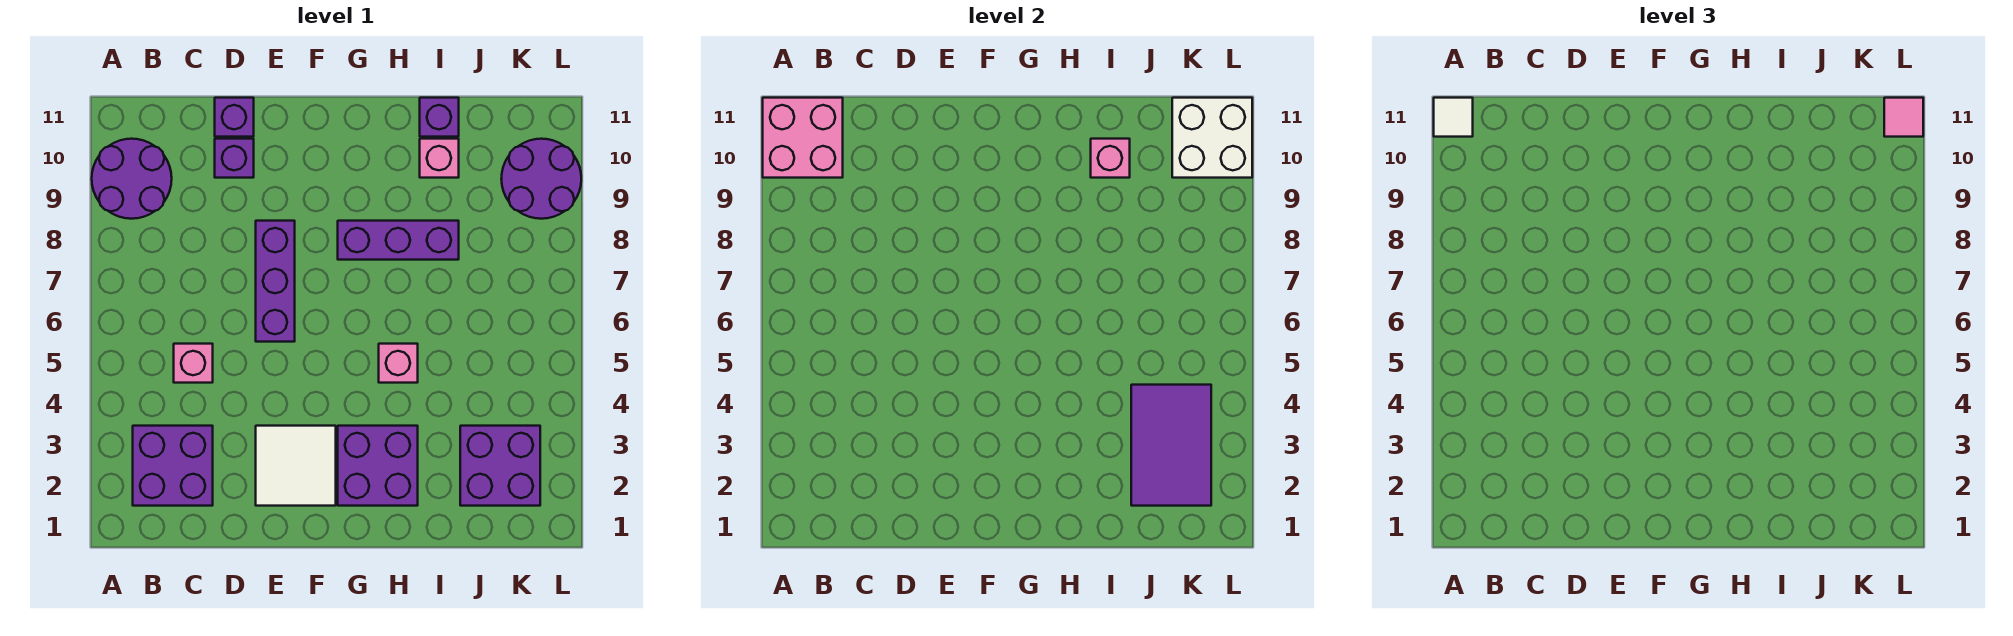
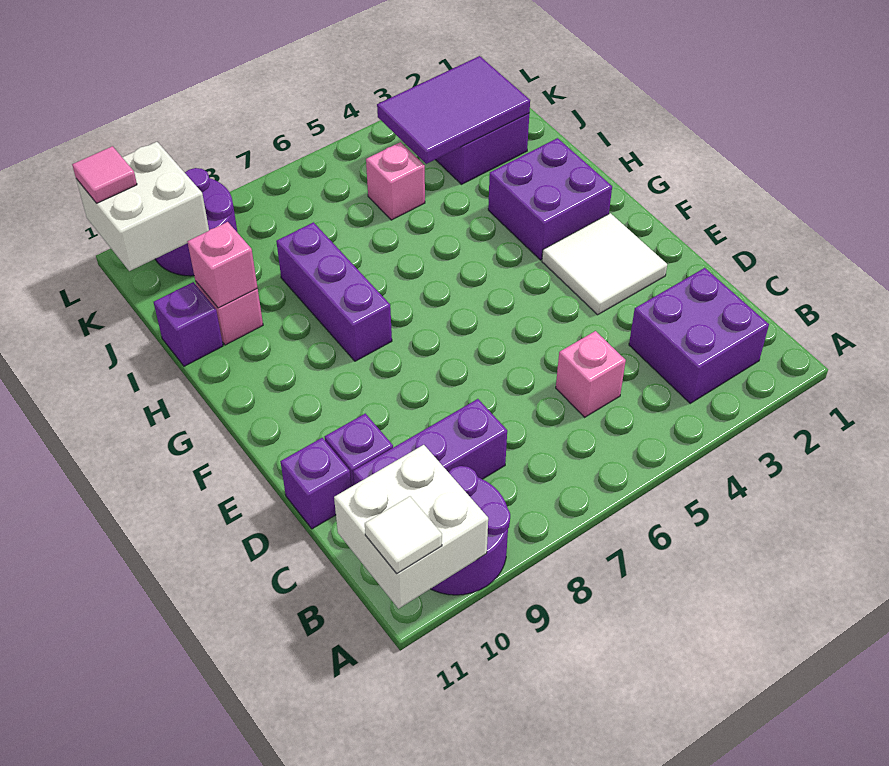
pink 2x2 brick [763,98,843,178] -> white 2x2 brick [334,445,488,609]
purple 1x3 brick [256,221,295,342] -> purple 1x3 brick moved to [353,399,507,485]
pink 1x1 brick [379,344,418,383] -> pink 1x1 brick moved to [366,142,425,220]

